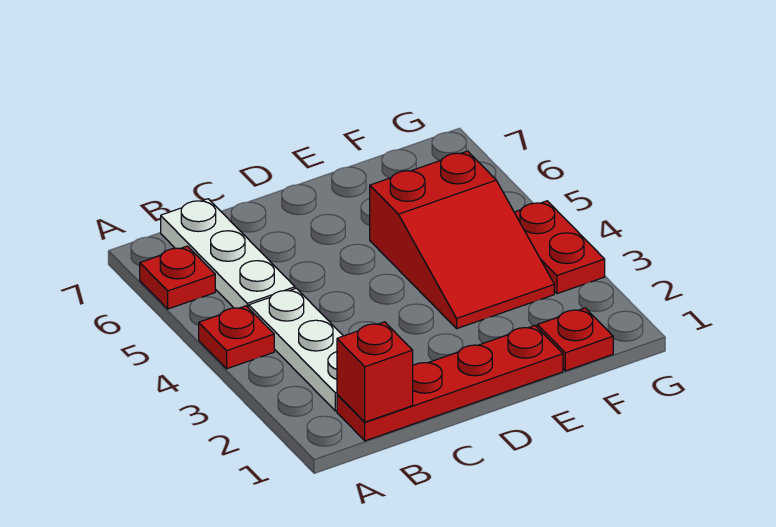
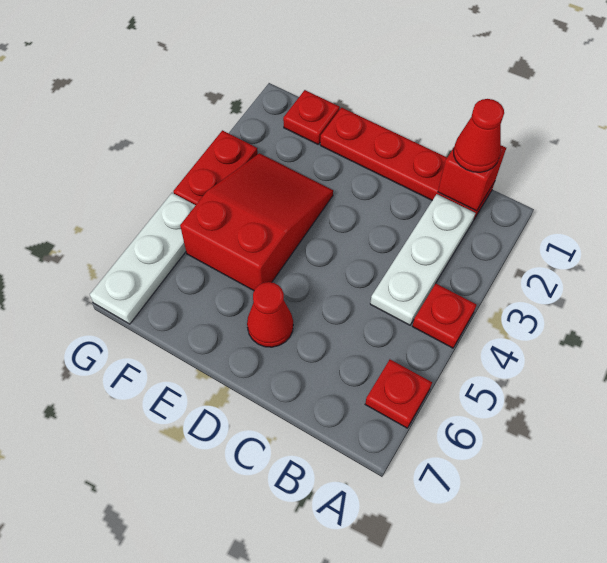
none -> red 1x1 cone [454,99,504,172]
white 1x3 plate [161,199,295,308] -> white 1x3 plate moved to [90,193,196,324]
none -> red 1x1 cone [247,282,293,347]

